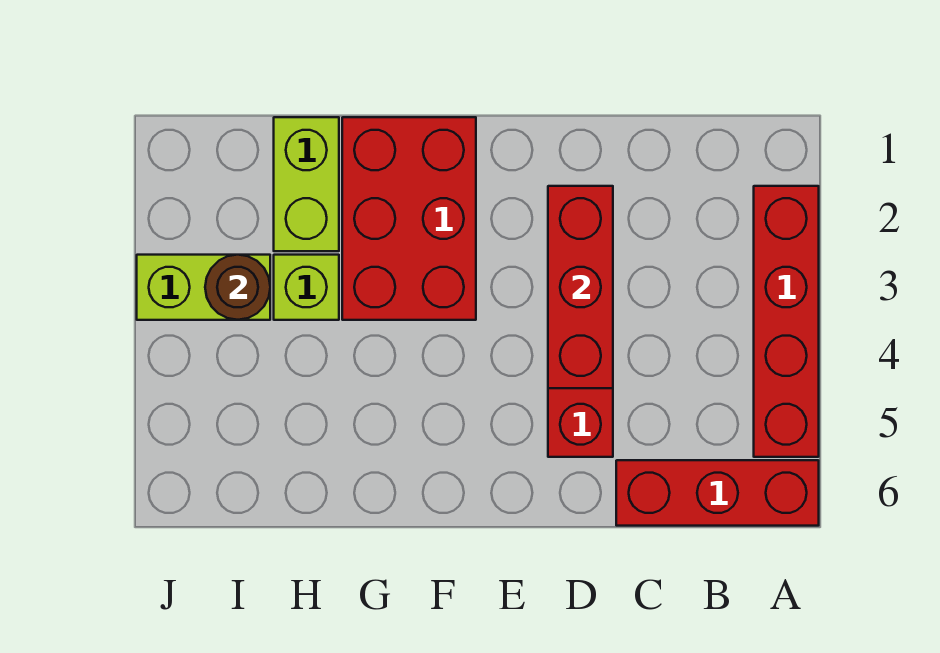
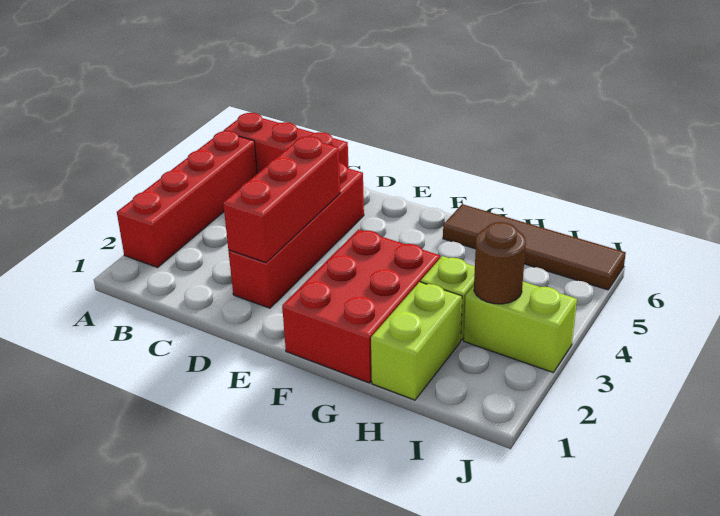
none -> brown 1x4 tile [443,204,626,290]

